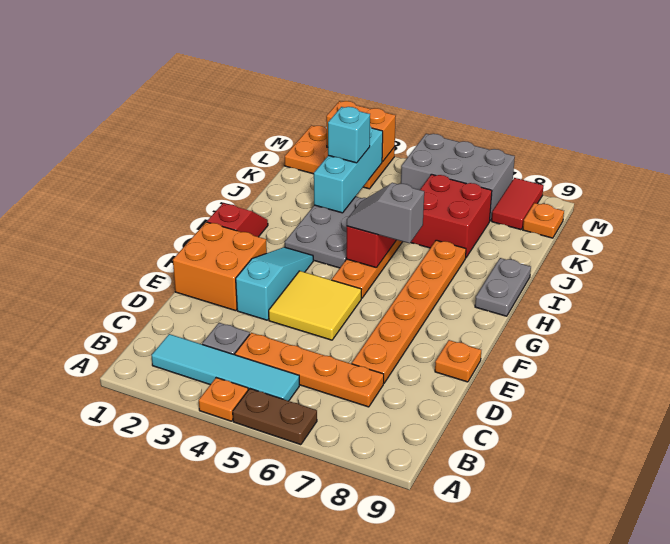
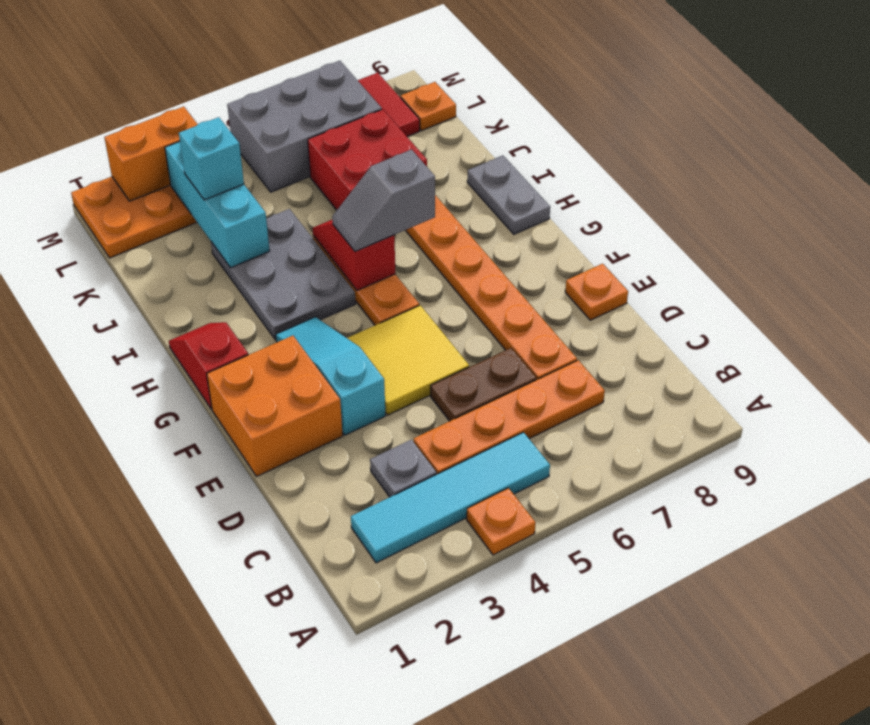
brown 1x2 plate [233,389,317,445] -> brown 1x2 plate moved to [431,348,537,421]

